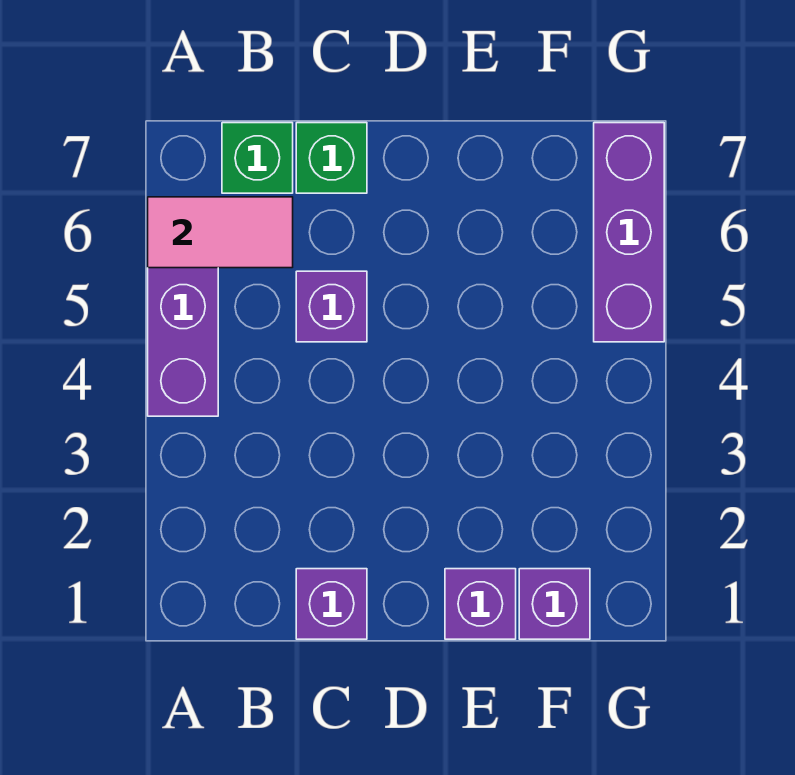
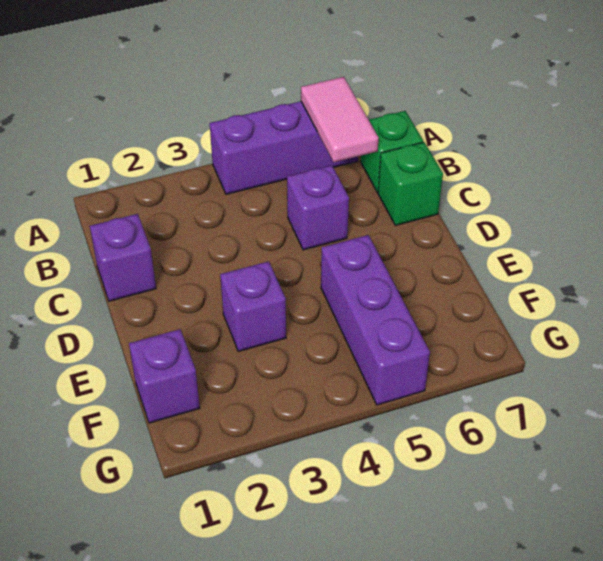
purple 1x1 brick [445,569,516,639] -> purple 1x1 brick moved to [220,261,286,351]
purple 1x3 brick [594,123,664,342] -> purple 1x3 brick turned to [321,235,430,405]

